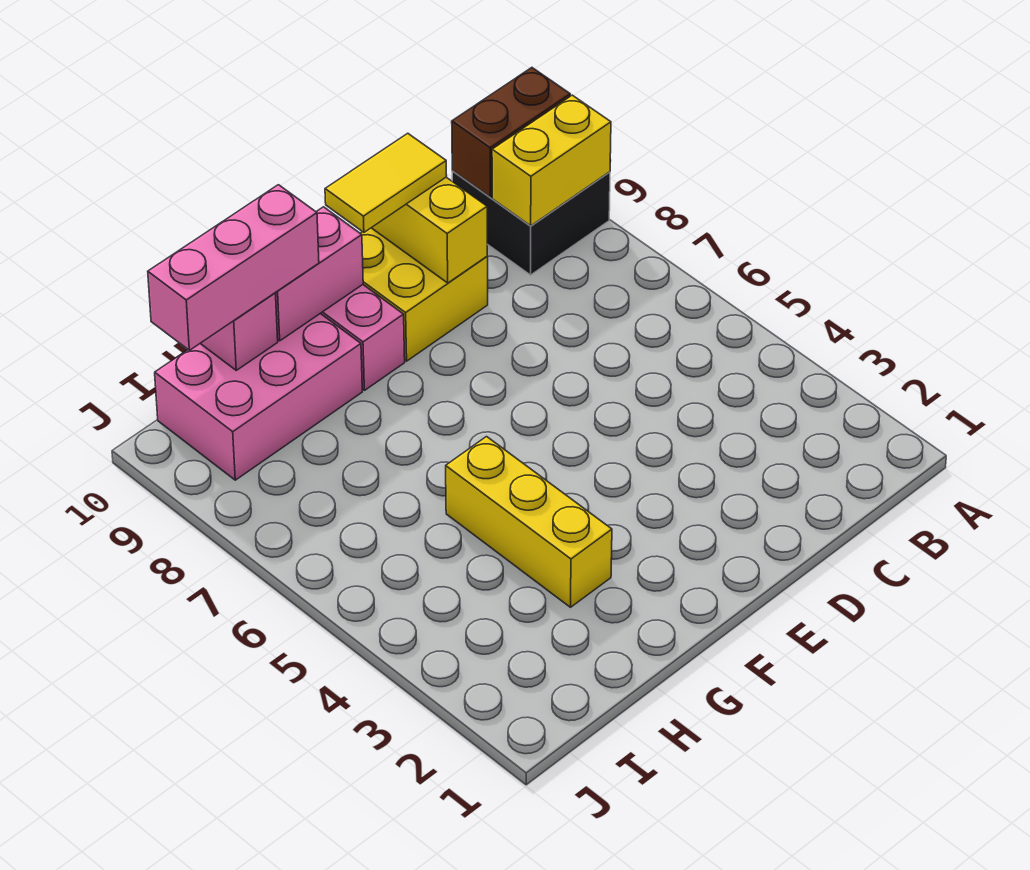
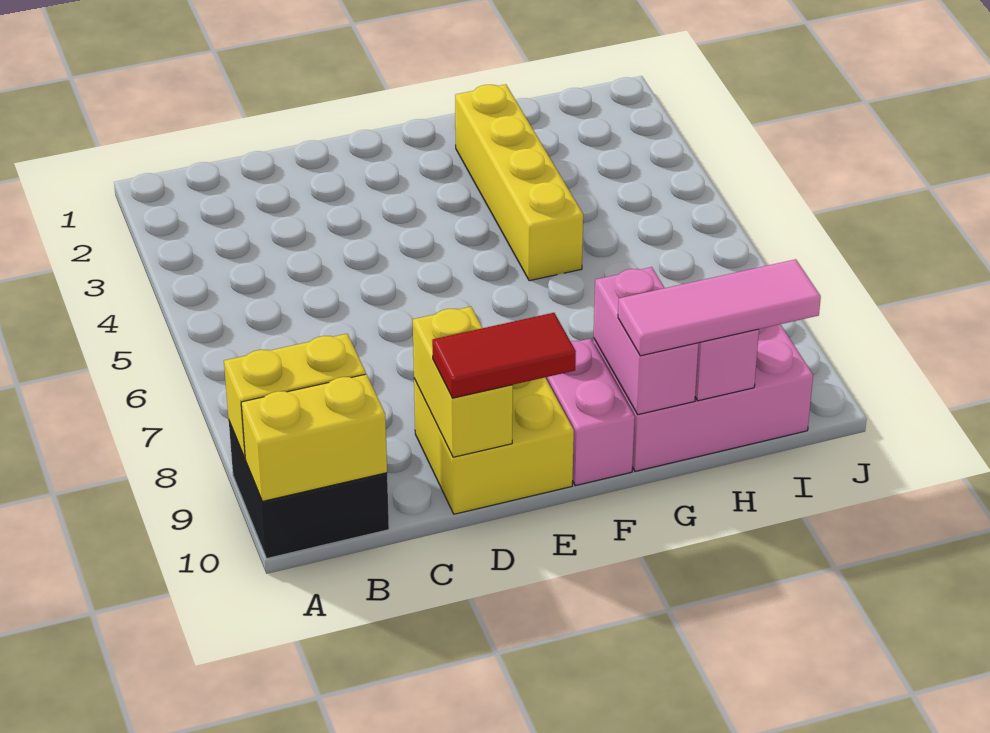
brown 1x2 brick [452,68,570,197] -> yellow 1x2 brick [241,374,387,501]
yellow 1x2 tile [325,133,447,232] -> red 1x2 tile [432,313,576,398]
pink 1x2 brick [275,207,363,341] -> pink 1x2 brick turned to [593,267,698,415]
yellow 1x3 brick [446,437,612,607] -> yellow 1x4 brick [455,84,583,281]
pink 1x3 brick [148,185,319,350] -> pink 1x3 tile [618,259,821,356]

